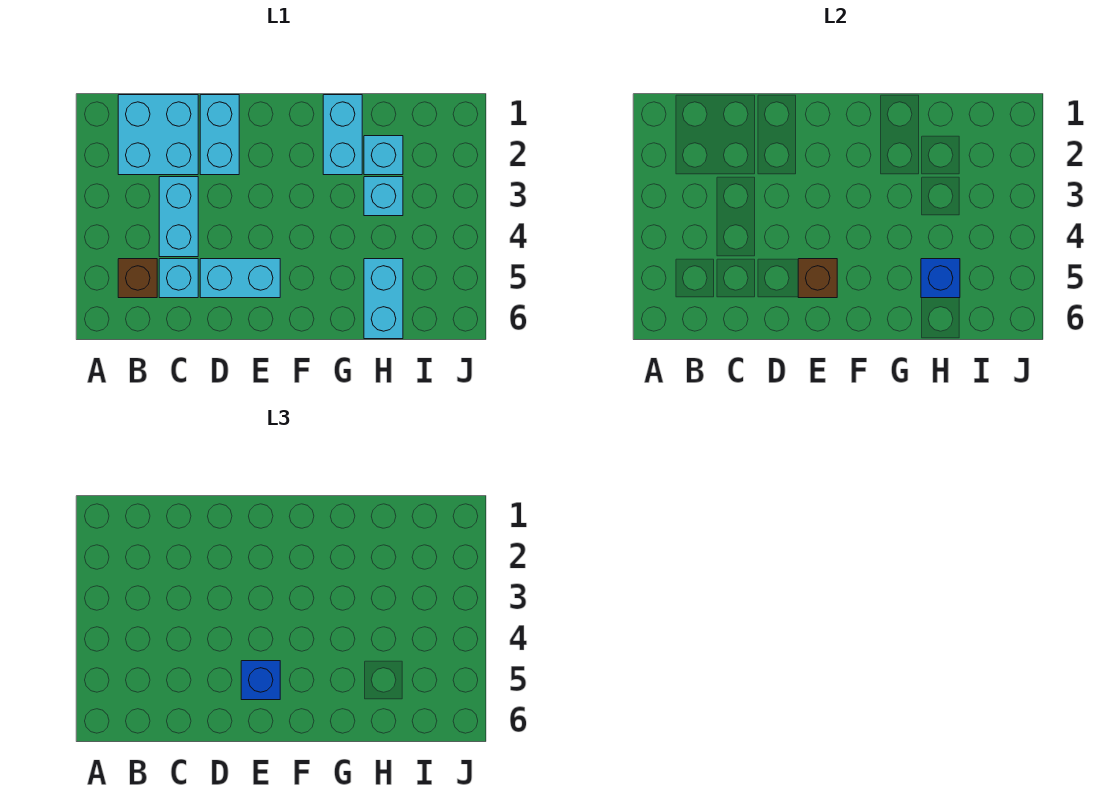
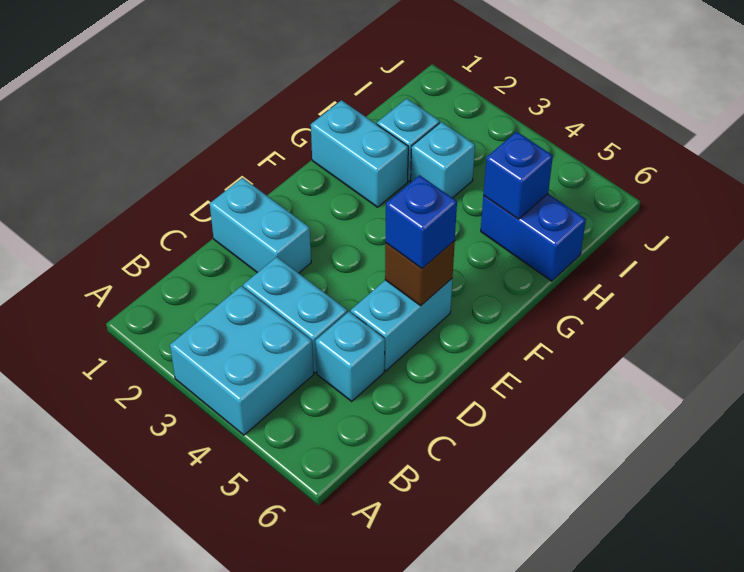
cyan 2x2 brick [118,95,198,175] -> cyan 2x2 brick moved to [170,286,314,435]
brown 1x1 brick [118,259,157,298] -> none
cyan 1x2 brick [364,259,403,339] -> blue 1x2 brick [481,194,586,281]

